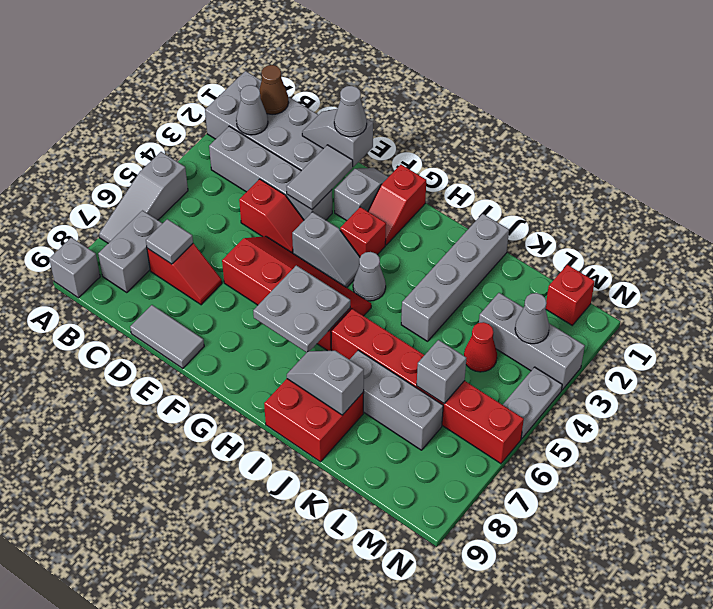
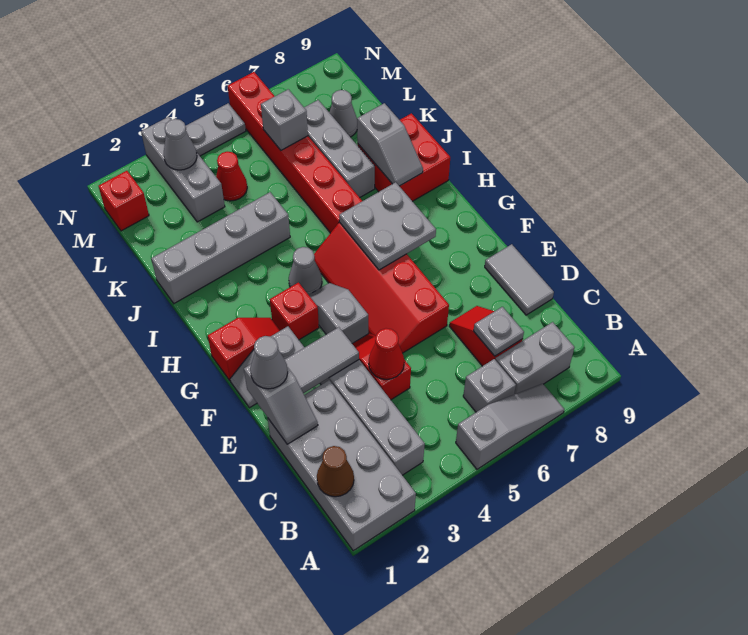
grey 1x1 brick [49,237,100,298] -> grey 1x1 brick moved to [463,359,516,412]
grey 1x1 cone [236,85,268,135] -> grey 1x1 cone moved to [329,90,357,137]
grey 1x1 tile [146,219,193,264] -> grey 1x1 plate [474,307,524,356]
none -> red 1x1 cone [369,328,404,379]

